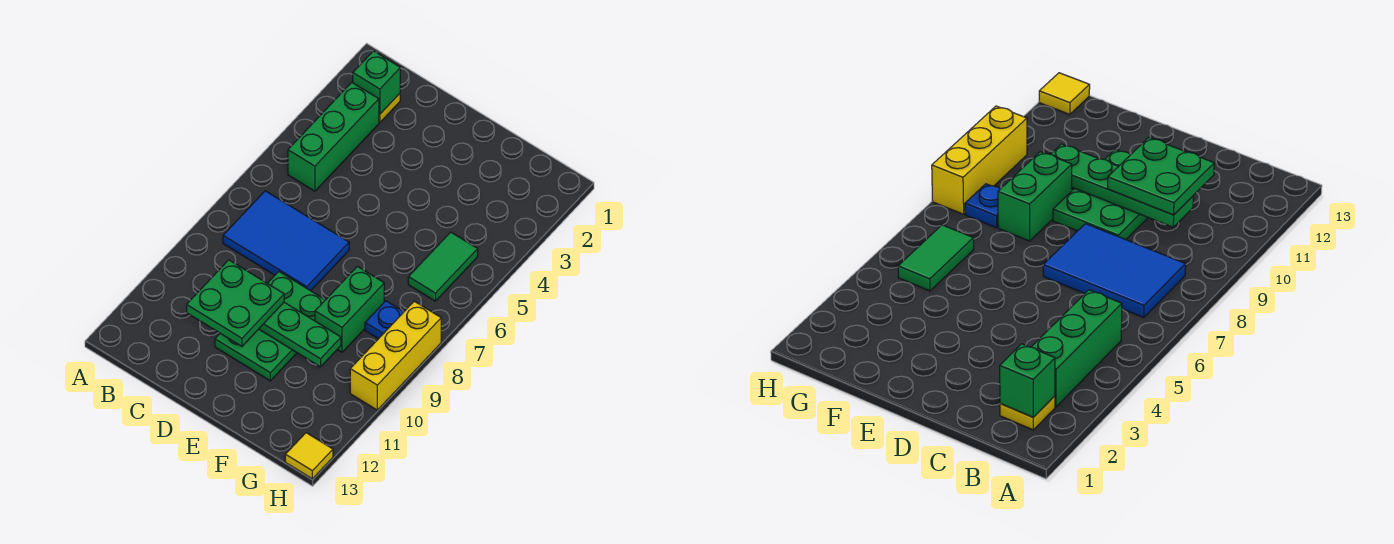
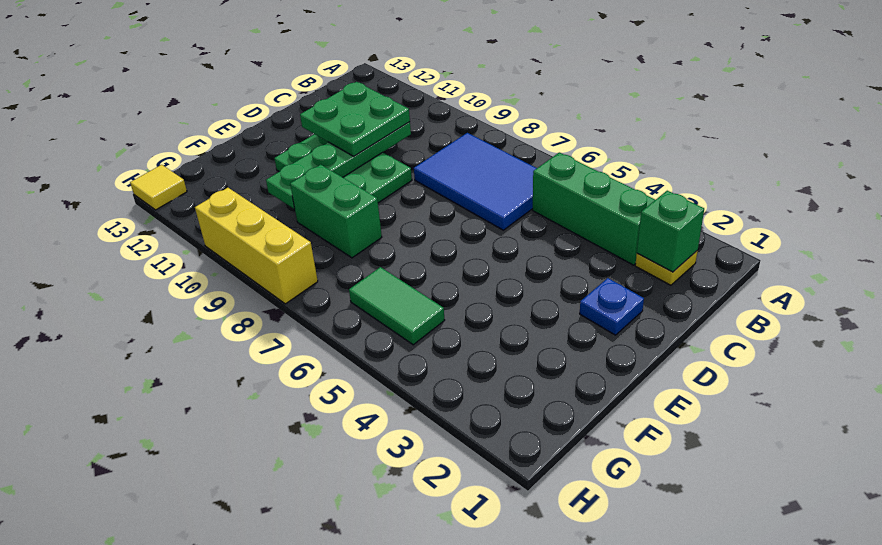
blue 2x3 tile [223,191,349,291] -> blue 2x3 tile turned to [414,133,537,230]
blue 1x1 plate [365,301,404,339] -> blue 1x1 plate moved to [580,278,644,335]

